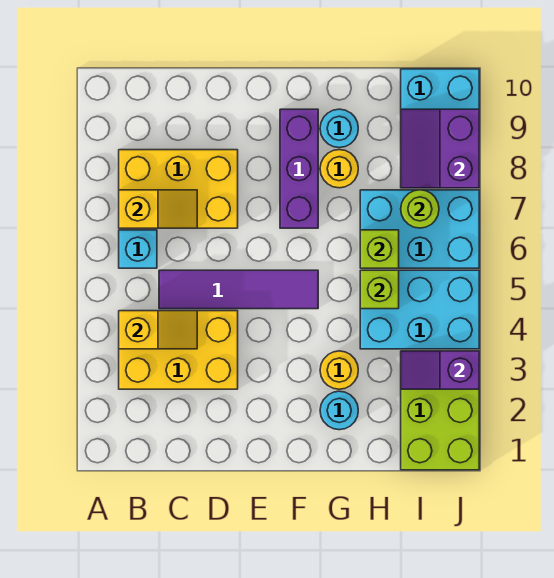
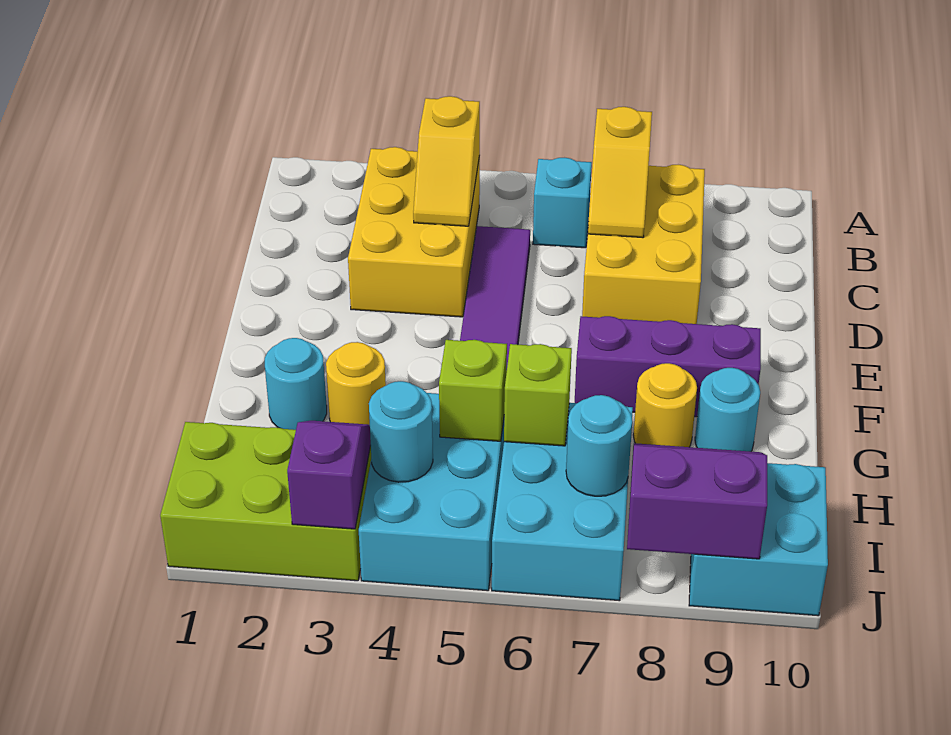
none -> cyan 1x1 round brick [369,381,433,482]
lime 1x1 round brick [401,190,439,228] -> cyan 1x1 round brick [566,395,632,496]

